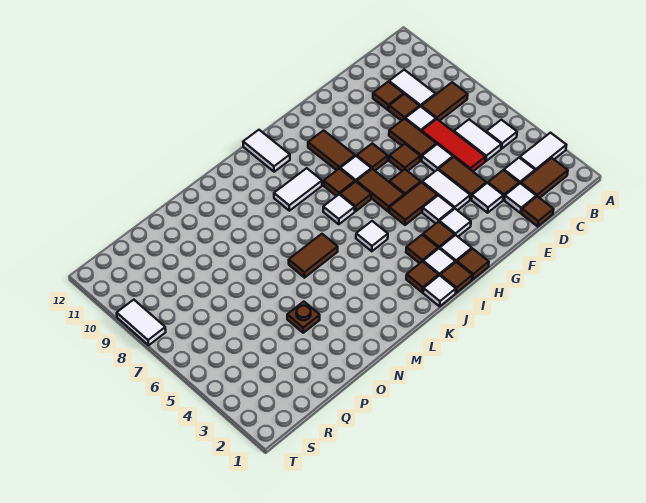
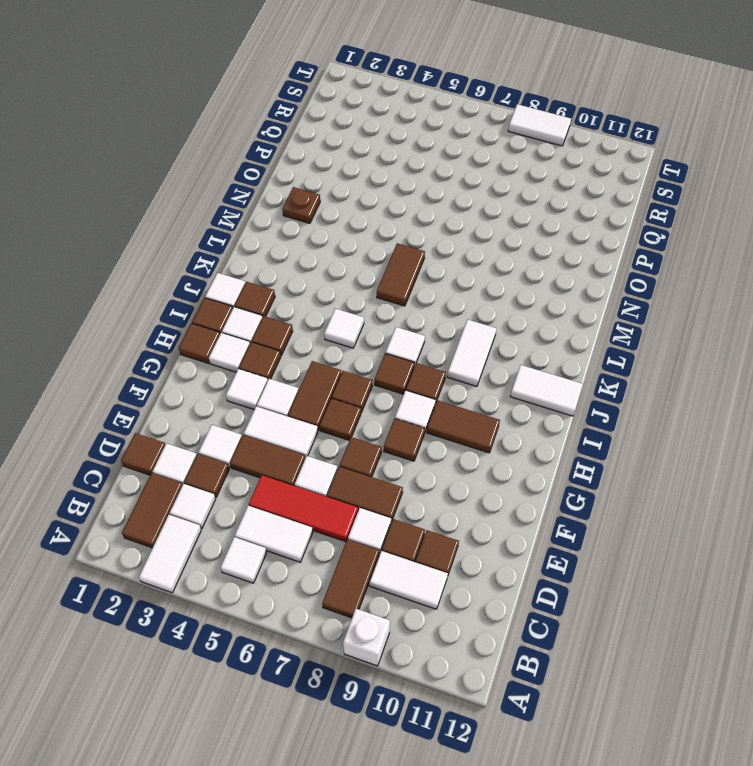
none -> white 1x1 brick [343,609,390,666]
brown 1x2 tile [357,169,404,212] -> brown 1x1 tile [332,371,372,412]
brown 1x1 plate [287,302,320,333] -> brown 1x1 plate moved to [283,187,320,223]

